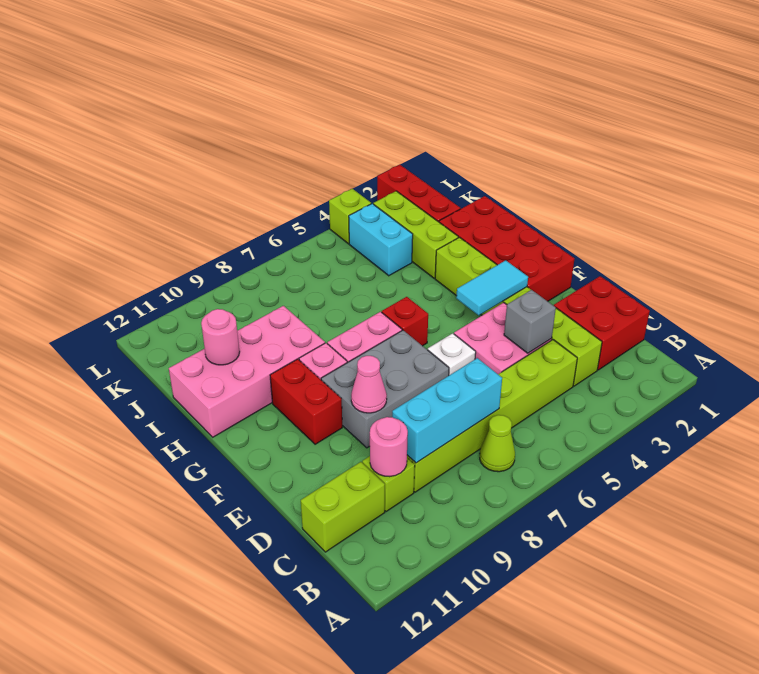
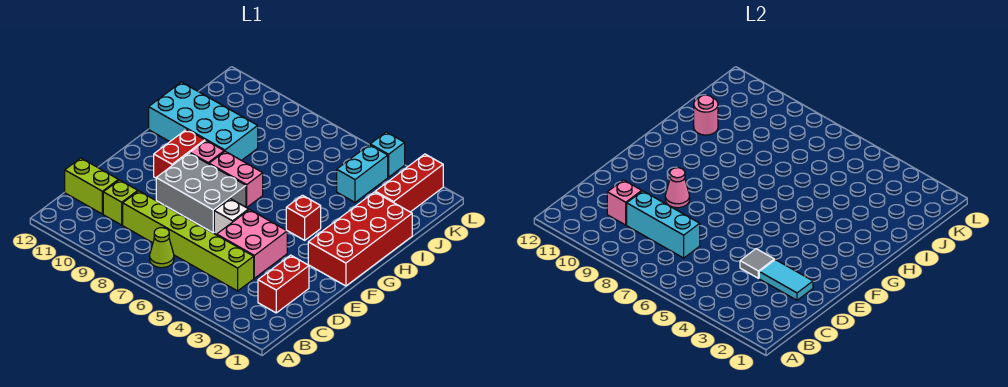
red 2x2 brick [554,276,650,370] -> red 1x2 brick [258,255,309,313]
lime 1x6 brick [435,237,602,386] -> none
pink 1x1 round brick [370,417,408,477] -> pink 1x1 brick [607,180,642,225]
grey 1x1 brick [504,290,556,353] -> grey 1x1 tile [740,249,774,278]
cyan 1x2 tile [456,260,528,315] -> cyan 1x2 tile moved to [759,260,813,300]
red 1x1 brick [382,297,428,346] -> red 1x1 brick moved to [286,195,321,240]
pink 2x4 brick [169,306,325,437] -> cyan 2x4 brick [149,82,258,161]
lime 1x3 brick [373,191,458,278] -> none
lime 1x1 brick [329,189,371,244] -> cyan 1x1 brick [370,132,405,177]

